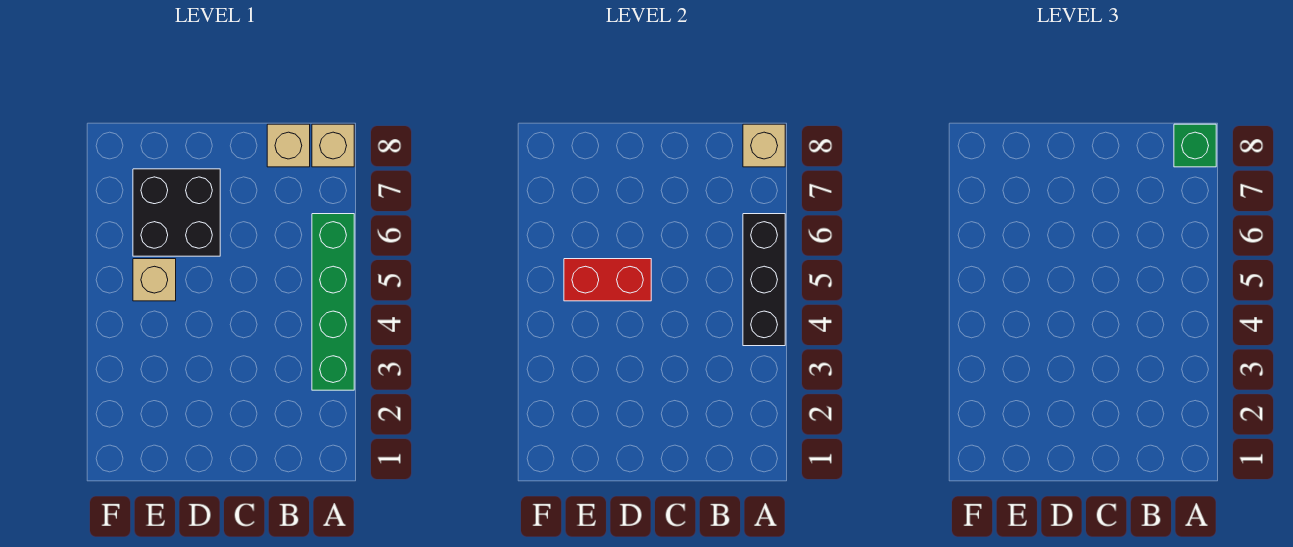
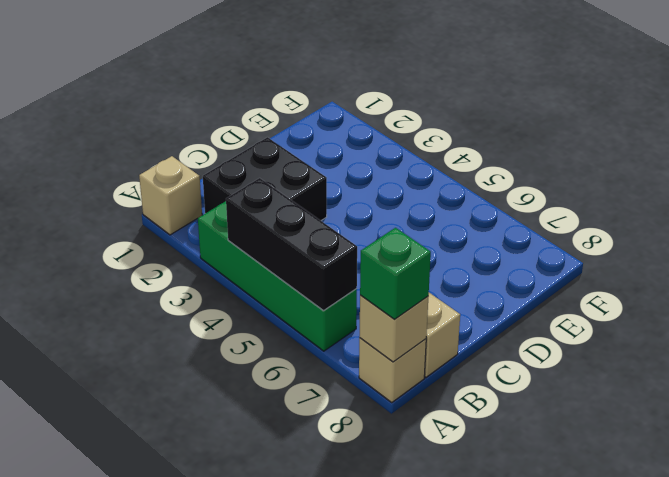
red 1x2 brick [564,259,651,301] -> none
black 2x2 brick [133,169,220,256] -> black 2x2 brick moved to [203,137,327,221]
tan 1x1 brick [133,259,176,301] -> tan 1x1 brick moved to [139,156,202,235]

